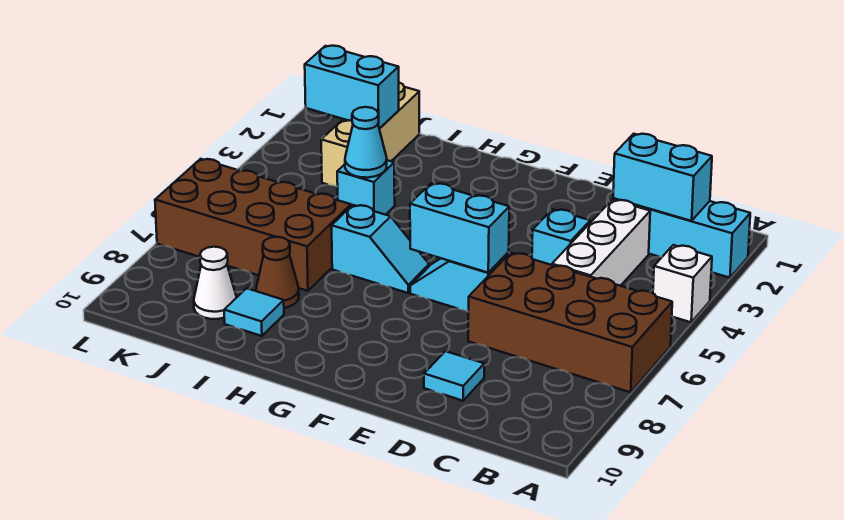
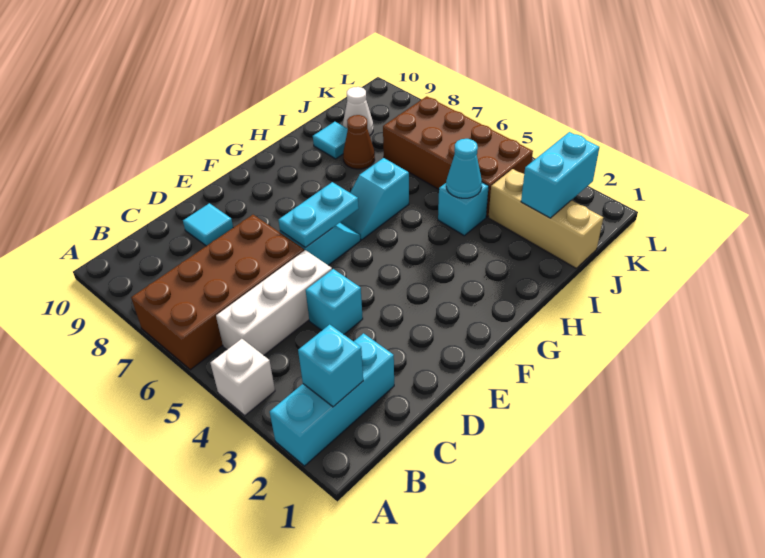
cyan 1x2 brick [613,134,712,221] -> cyan 1x1 brick [298,325,363,407]
white 1x3 brick [552,200,650,286] -> white 1x3 brick turned to [216,250,332,355]
cyan 1x2 brick [410,183,509,273] -> cyan 1x2 plate [279,182,359,248]
brown 2x4 brick [155,159,351,291] -> brown 2x4 brick turned to [383,96,533,217]

